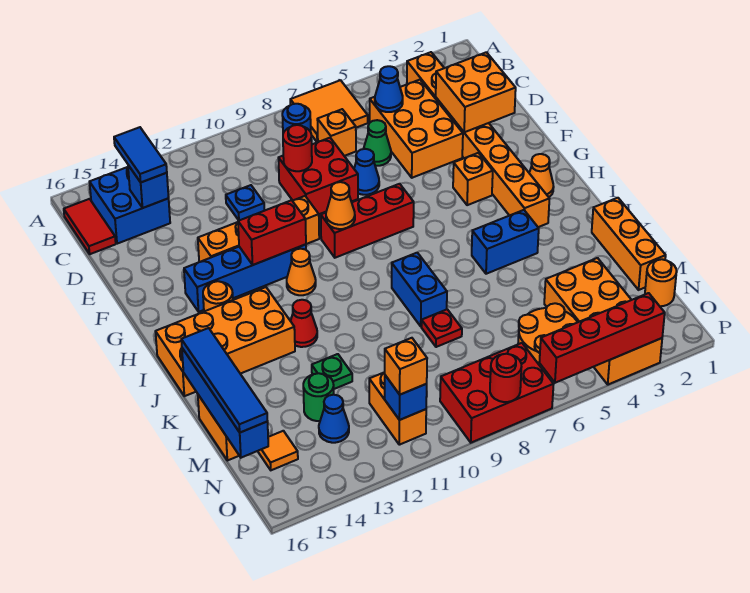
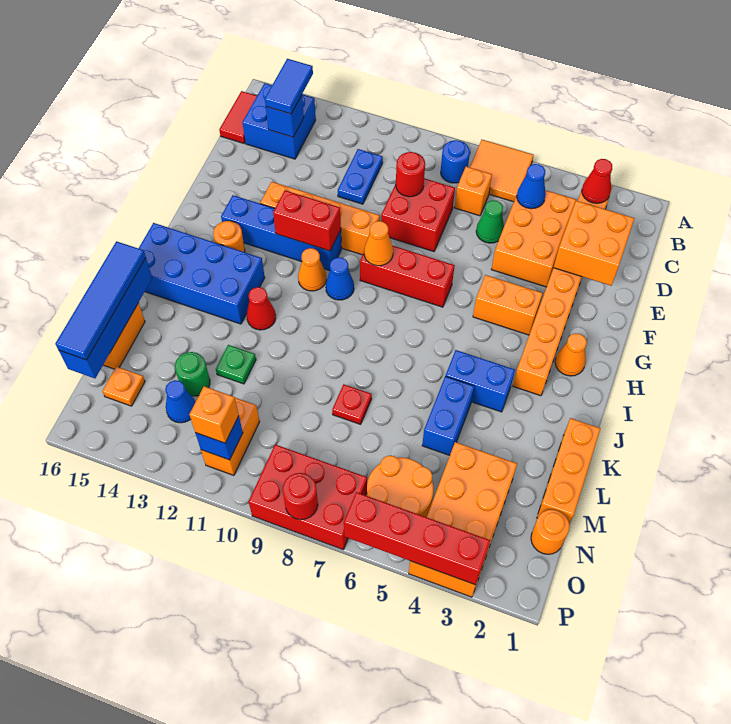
none -> red 1x1 cone [582,159,612,203]
blue 1x1 plate [226,185,264,220] -> blue 1x2 plate [338,149,383,204]
blue 1x1 cone [354,149,379,195] -> blue 1x1 cone moved to [326,257,354,300]
orange 1x1 brick [453,153,493,205] -> orange 1x2 brick [473,275,543,335]
orange 2x4 brick [155,287,295,396] -> blue 2x4 brick [139,223,265,324]
blue 1x2 brick [392,253,447,326] -> blue 1x2 brick moved to [422,376,474,455]
orange 1x1 tile [258,431,298,470] -> orange 1x1 plate [103,366,145,406]

